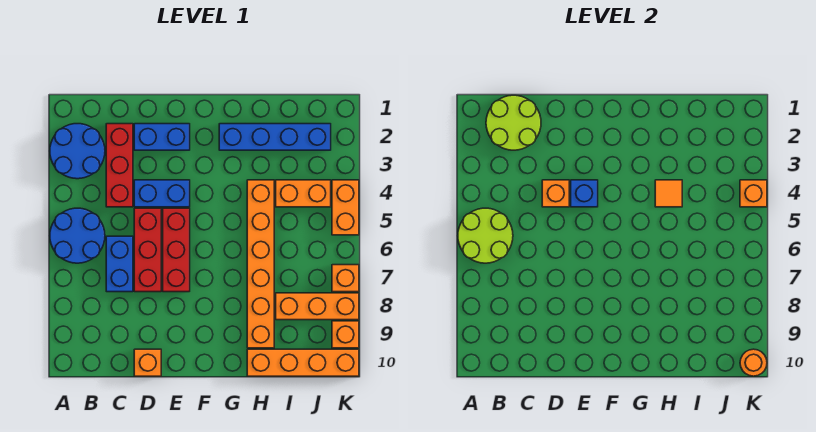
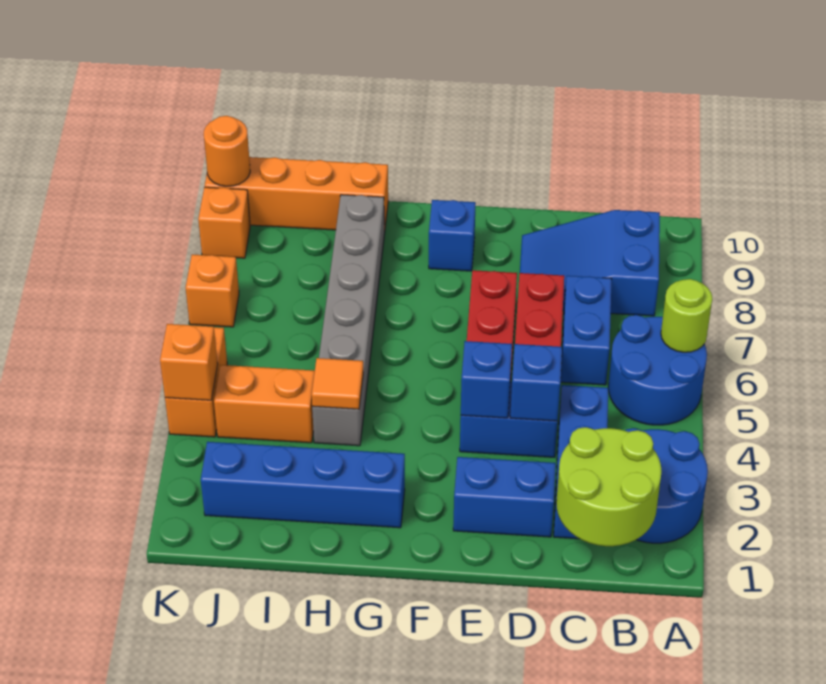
lime 2x2 round brick [458,208,513,263] -> lime 1x1 round brick [661,279,712,352]
none -> blue 2x3 slope [520,210,660,316]
red 1x3 brick [106,124,133,207] -> blue 1x3 brick [554,385,608,539]
orange 1x1 brick [542,180,569,207] -> blue 1x1 brick [510,344,562,421]
orange 1x1 brick [134,349,161,376] -> none
none -> blue 1x1 brick [429,200,476,271]
orange 1x6 brick [247,180,274,348] -> grey 1x6 brick [312,195,385,446]
orange 1x3 brick [276,293,359,320] -> none

